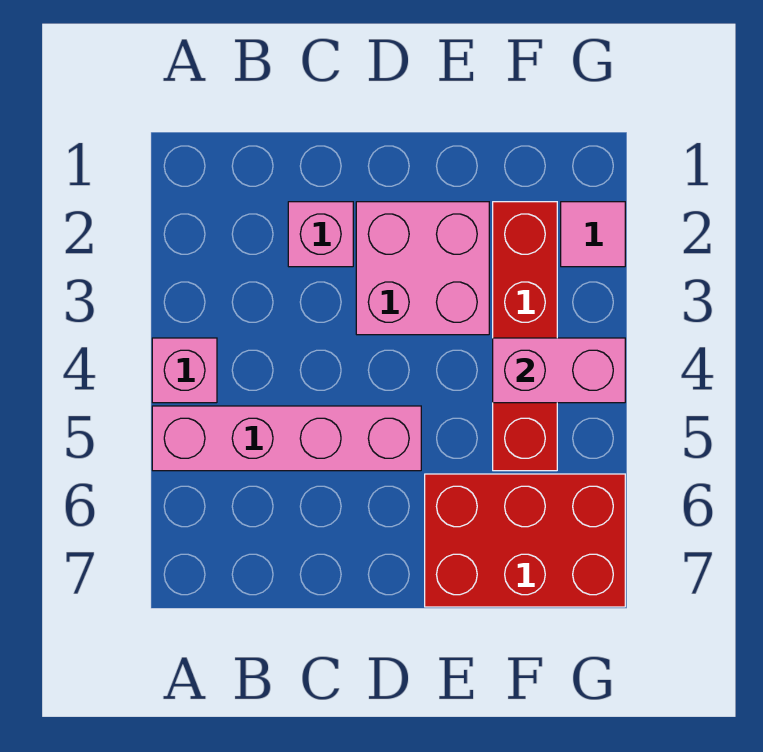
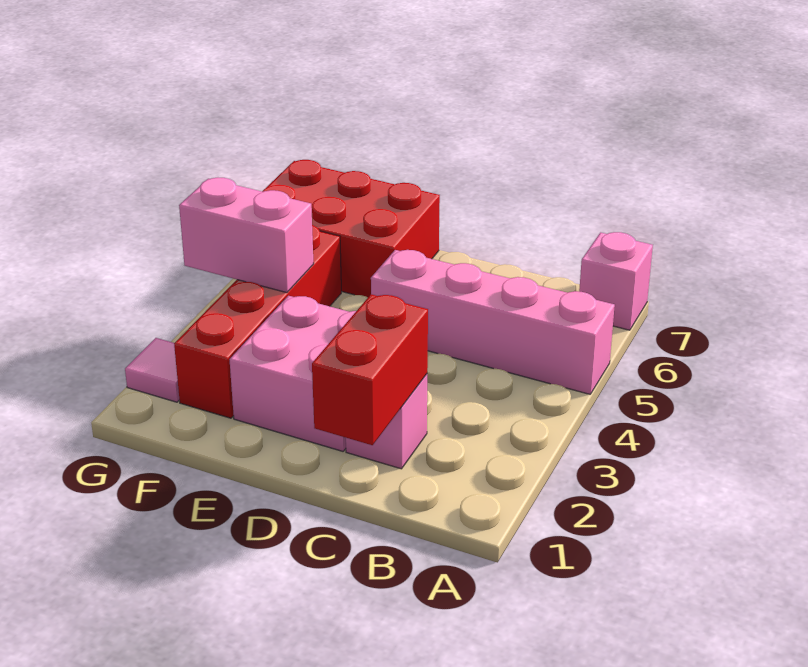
pink 1x1 brick [152,338,217,403] -> pink 1x1 brick moved to [579,232,653,330]
none -> red 1x2 brick [312,294,428,445]

